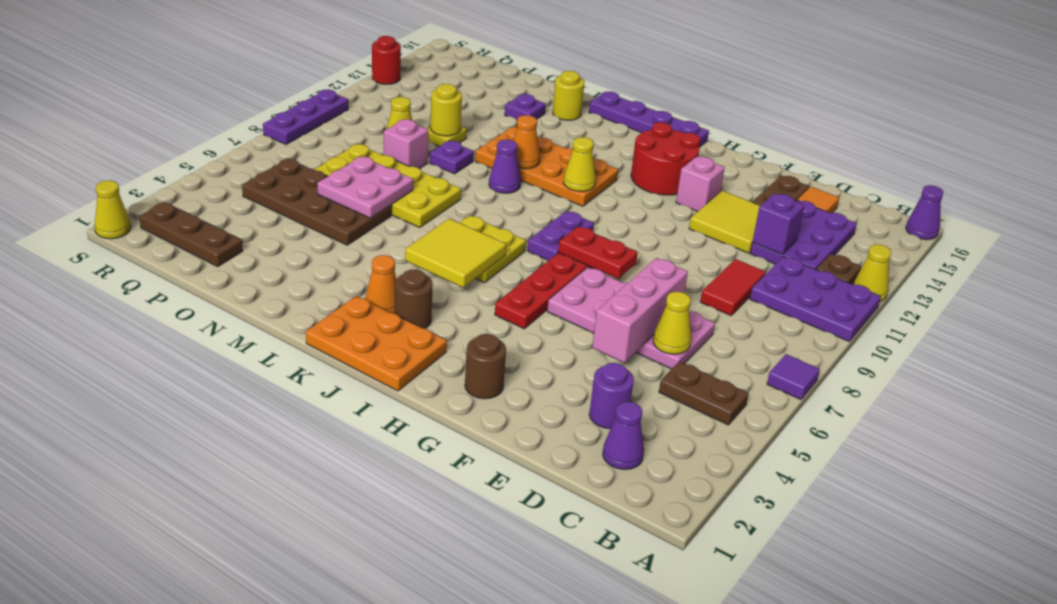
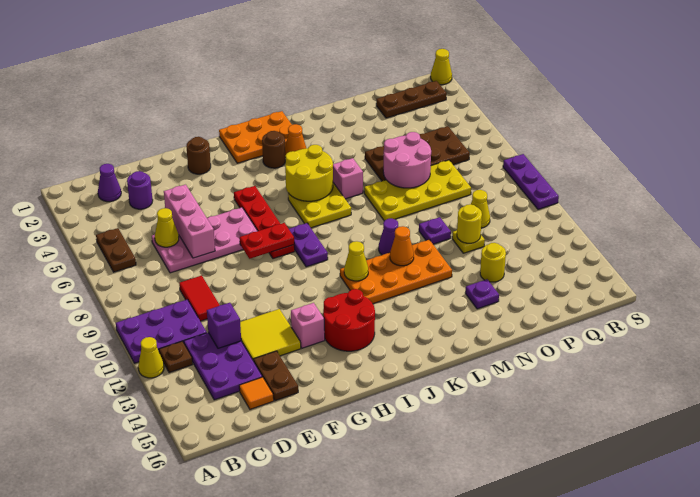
purple 1x1 tile [767,354,820,400] -> none
purple 1x1 cone [906,185,943,240] -> none
brown 1x2 plate [659,361,749,425] -> brown 1x2 plate turned to [96,228,136,272]
purple 1x4 plate [589,91,709,147] -> none
yellow 2x2 tile [405,219,506,287] -> yellow 2x2 round brick [285,145,333,201]
yellow 1x1 round brick [553,71,584,120] -> yellow 1x1 round brick moved to [480,243,506,282]
pink 2x2 plate [317,157,413,218] -> pink 2x2 round brick [383,132,431,188]
pink 1x1 brick [384,119,428,169] -> pink 1x1 brick moved to [333,158,363,199]
red 1x1 round brick [372,36,401,84] -> none

